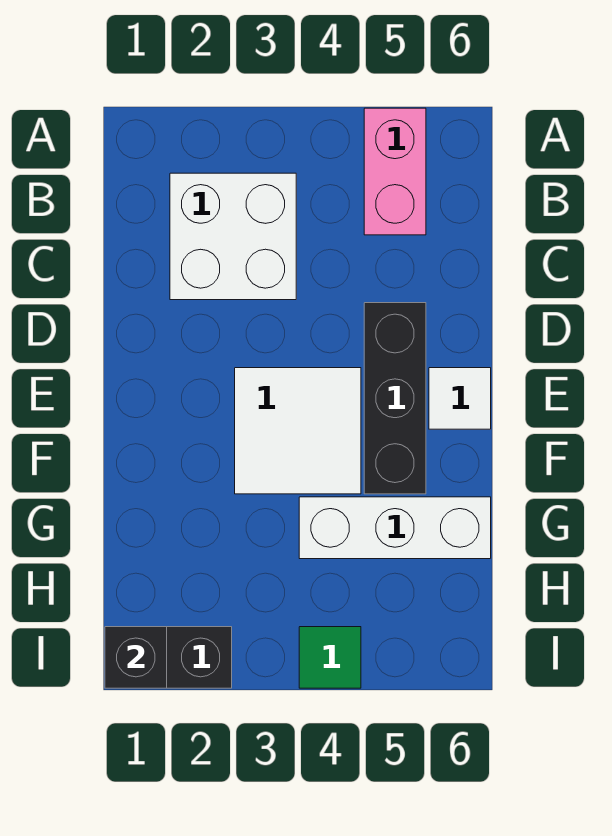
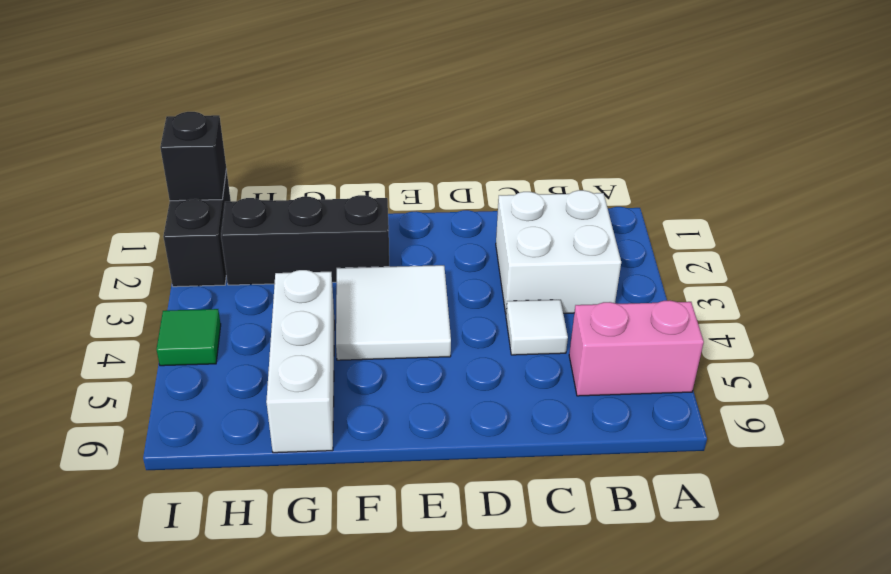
black 1x3 brick [364,303,426,494] -> black 1x3 brick moved to [221,195,389,285]
white 1x1 tile [429,368,491,429] -> white 1x1 tile moved to [506,300,568,355]

